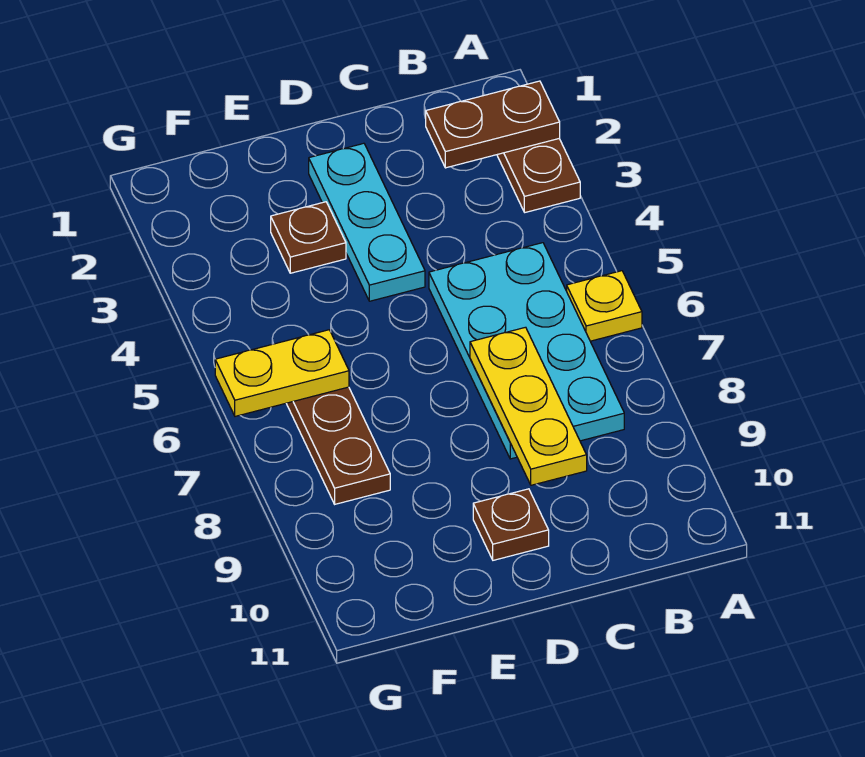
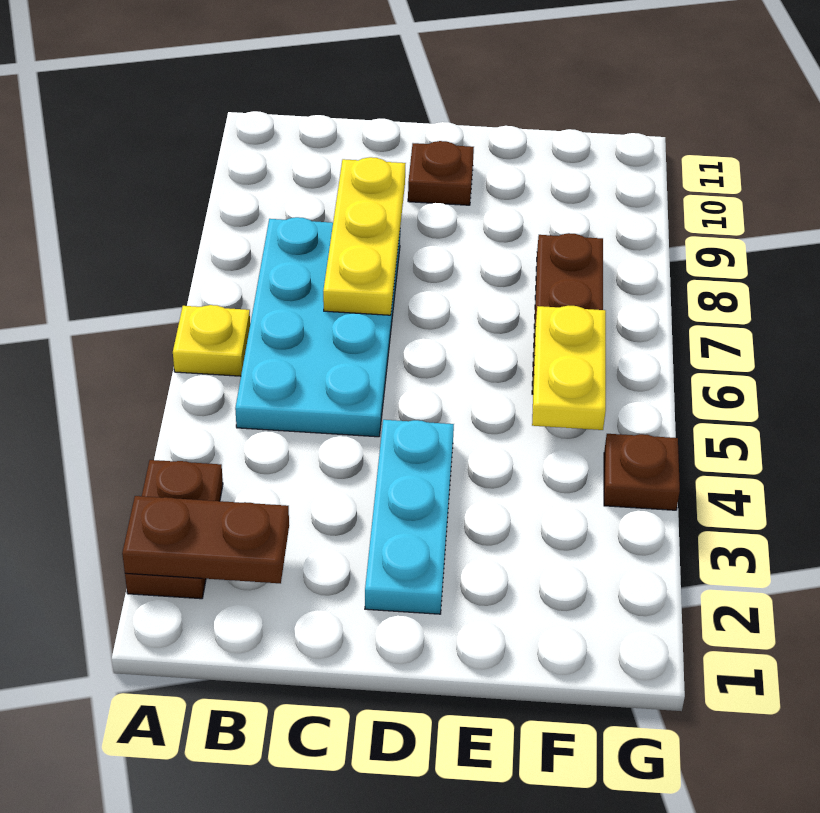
brown 1x1 plate [271,202,346,273] -> brown 1x1 plate moved to [604,434,680,510]
yellow 1x2 plate [215,330,349,416] -> yellow 1x2 plate turned to [532,306,606,430]

